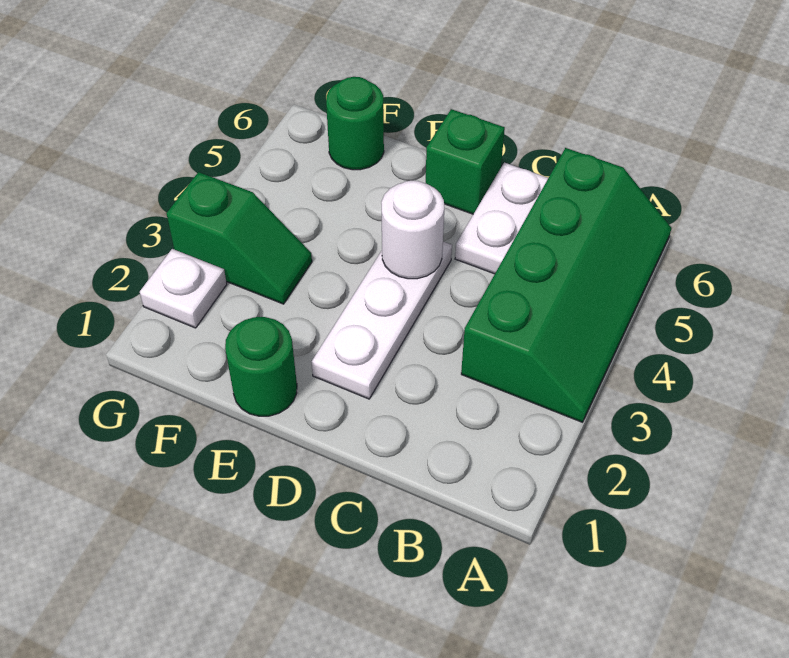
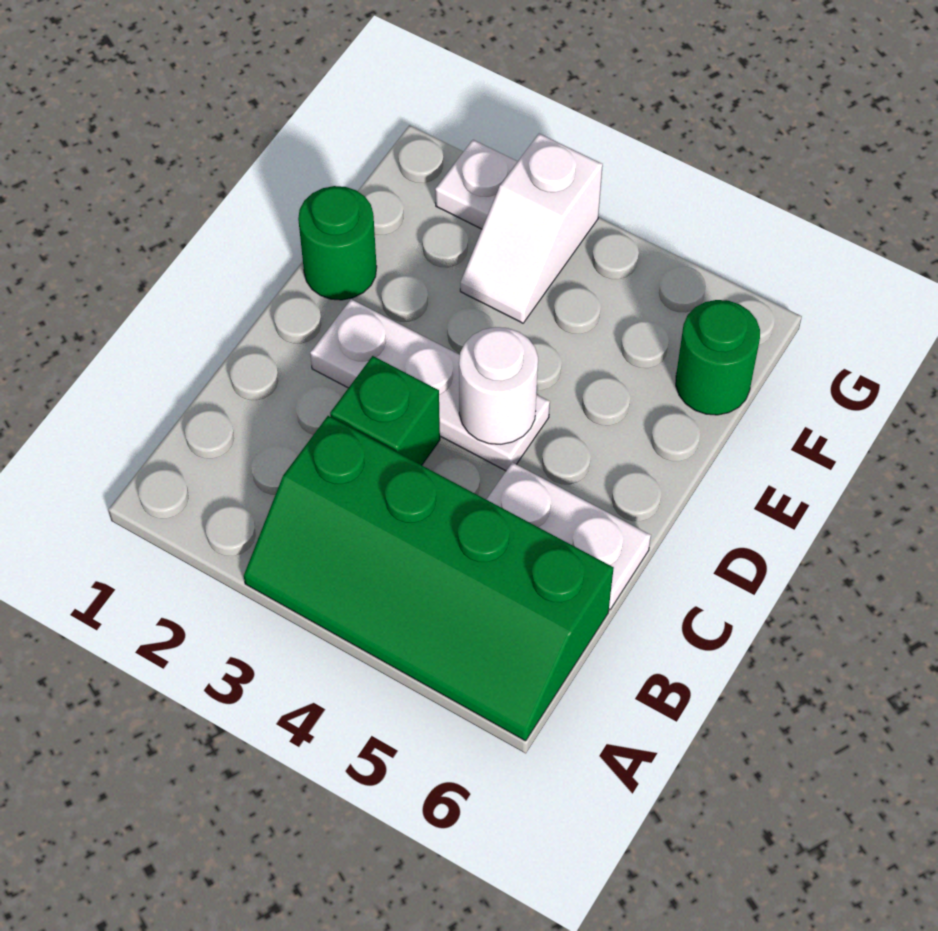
green 1x1 brick [425,109,505,214] -> green 1x1 brick moved to [330,356,440,465]
green 1x2 slope [166,172,312,304] -> white 1x2 slope [460,134,603,323]

